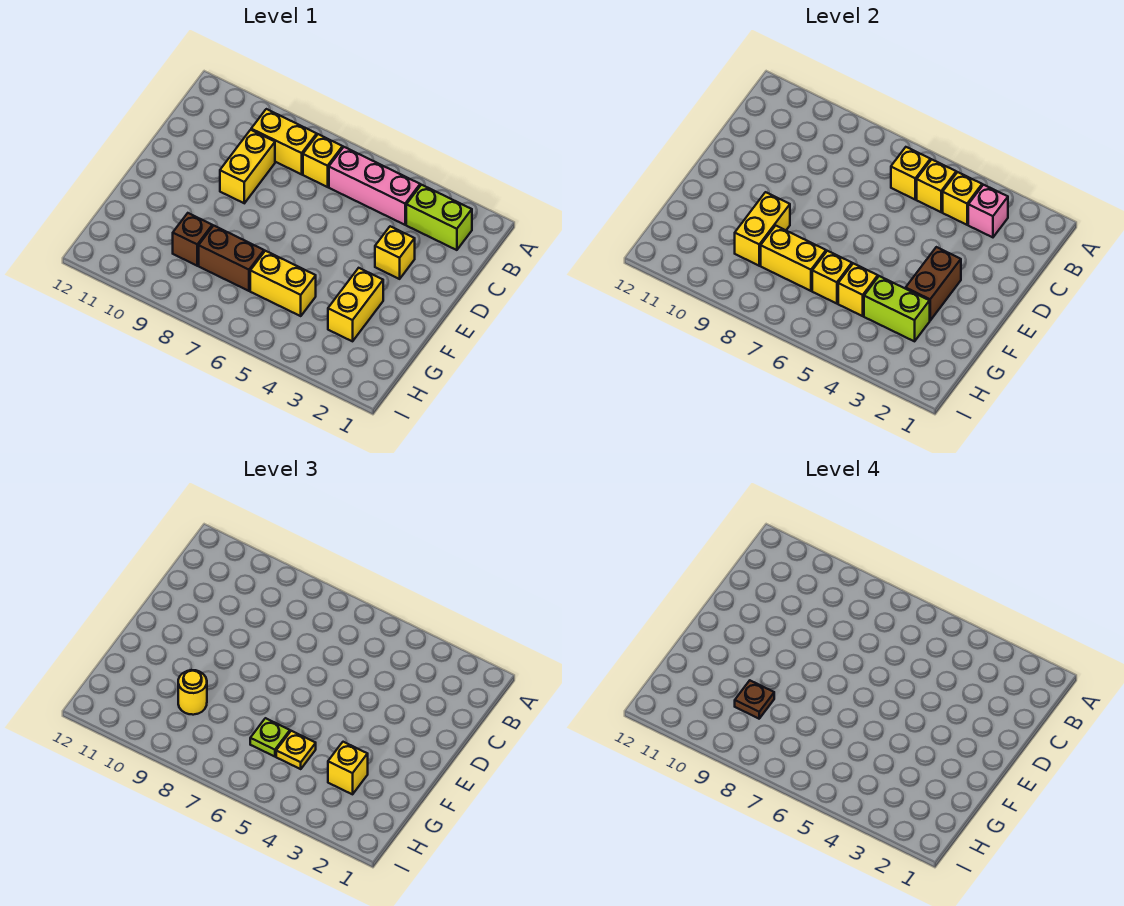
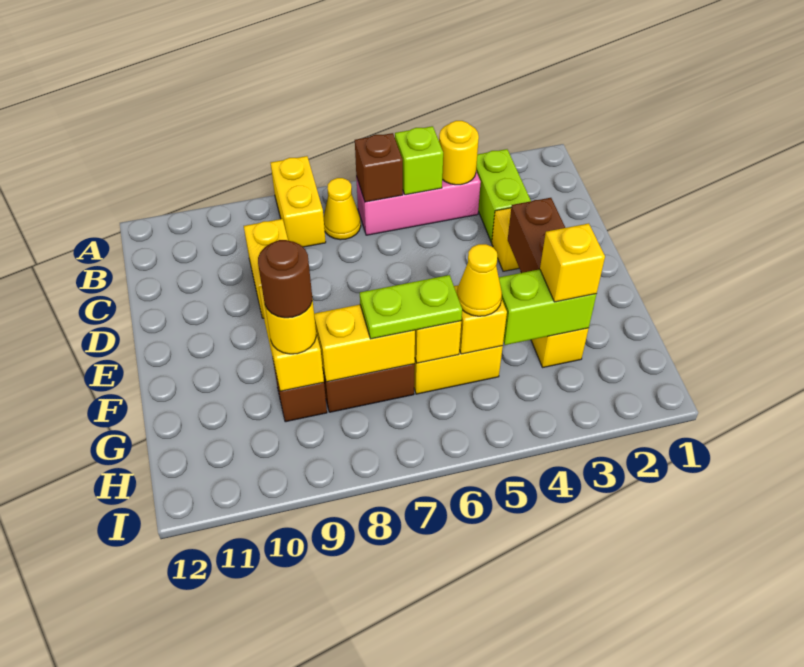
lime 1x2 brick [406,185,472,250] -> lime 1x2 brick turned to [476,149,531,242]
pink 1x1 brick [968,185,1008,237] -> none
yellow 1x1 brick [943,172,982,225] -> yellow 1x1 round brick [439,121,479,185]
yellow 1x1 brick [917,160,956,212] -> lime 1x1 brick [395,126,443,195]
yellow 1x1 brick [891,147,930,199] -> brown 1x1 brick [355,133,403,202]
yellow 1x1 brick [303,134,343,187] -> yellow 1x1 cone [324,178,361,240]
yellow 1x2 brick [251,109,317,174] -> yellow 1x2 brick turned to [271,156,326,247]
yellow 1x1 plate [276,731,316,769] -> yellow 1x1 cone [457,244,502,316]
lime 1x1 plate [250,718,290,757] -> lime 1x2 plate [360,275,462,339]
brown 1x1 plate [735,681,774,719] -> brown 1x1 round brick [258,240,312,318]

